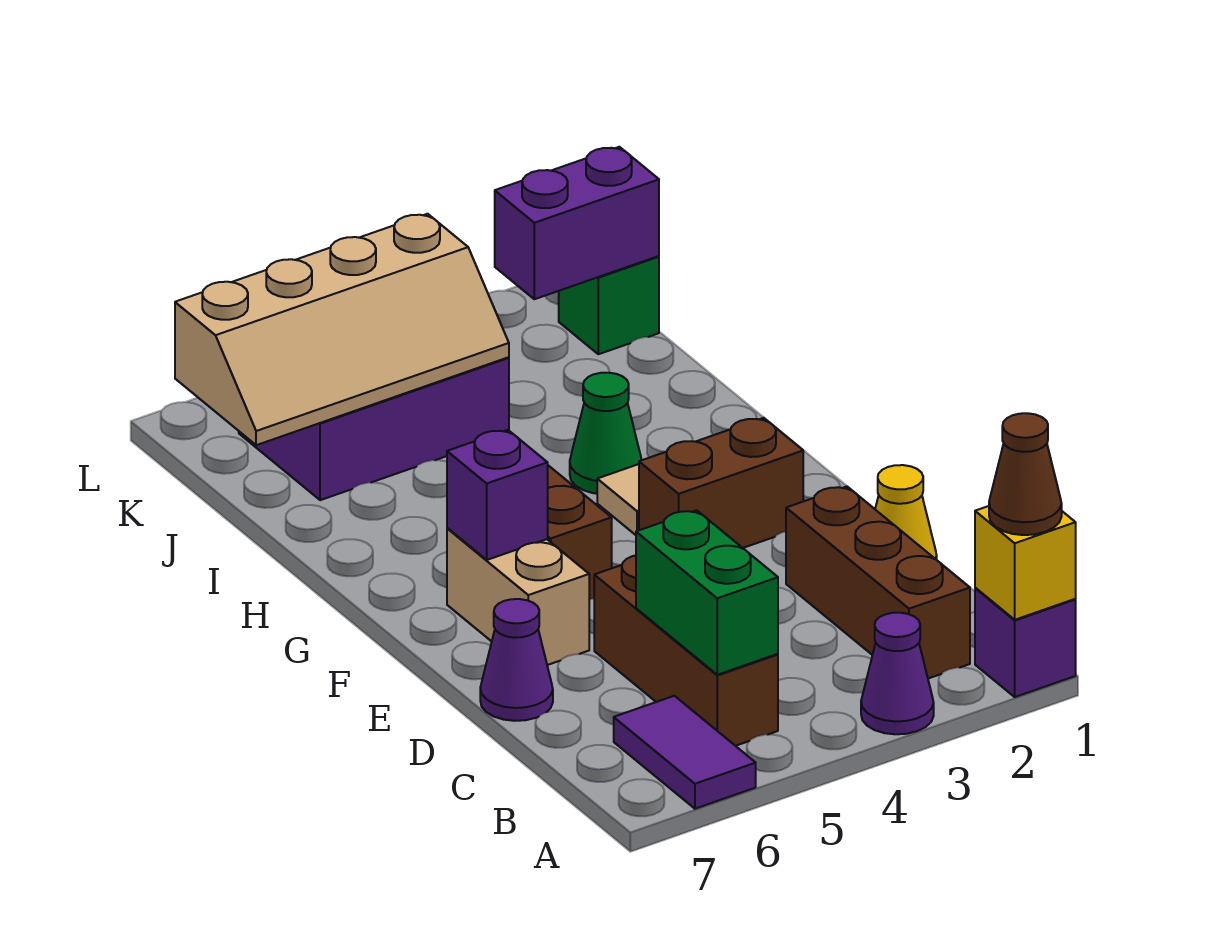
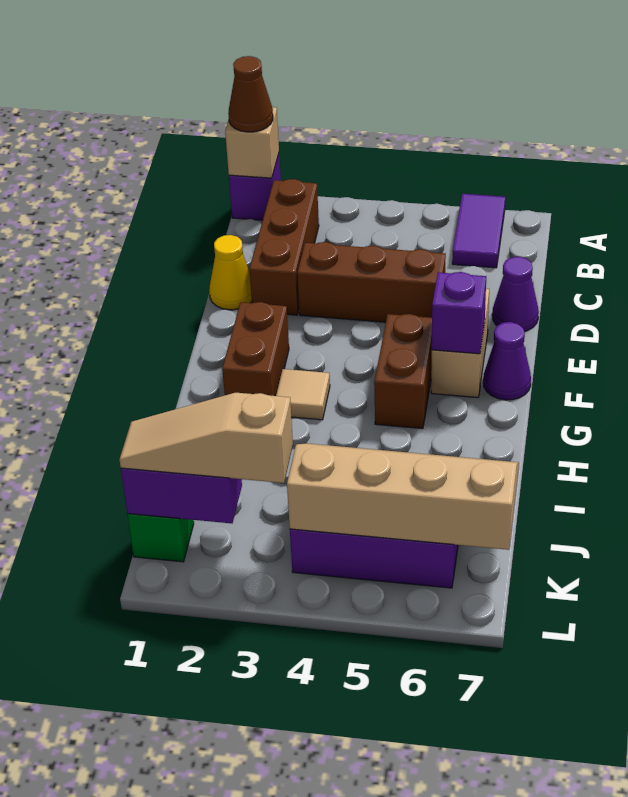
yellow 1x1 brick [975,506,1076,620] -> tan 1x1 brick [225,107,279,178]
purple 1x1 cone [861,613,934,734] -> purple 1x1 cone moved to [483,322,531,400]
brown 1x3 brick [594,555,778,746] -> brown 1x3 brick turned to [297,242,446,322]
green 1x2 brick [636,510,778,675] -> none
brown 1x2 brick [639,418,803,548] -> brown 1x2 brick turned to [222,302,289,396]
green 1x1 cone [570,373,641,494] -> none
none -> tan 1x3 slope [119,393,293,483]

